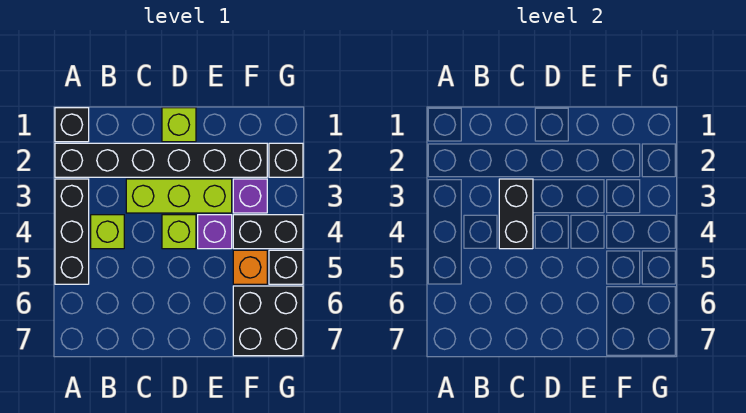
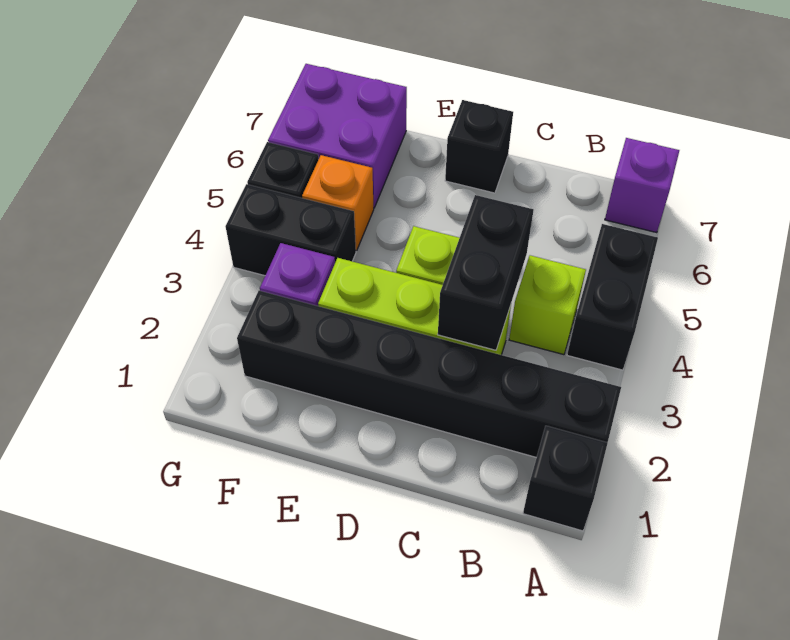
black 1x3 brick [55,179,89,284] -> black 1x2 brick [567,224,658,370]
lime 1x1 brick [162,108,196,142] -> none
purple 1x1 brick [198,215,232,249] -> purple 1x1 brick moved to [605,138,679,233]
black 2x2 brick [233,286,303,356] -> purple 2x2 brick [268,64,407,208]
black 1x1 brick [269,143,303,177] -> black 1x1 brick moved to [445,100,513,193]

